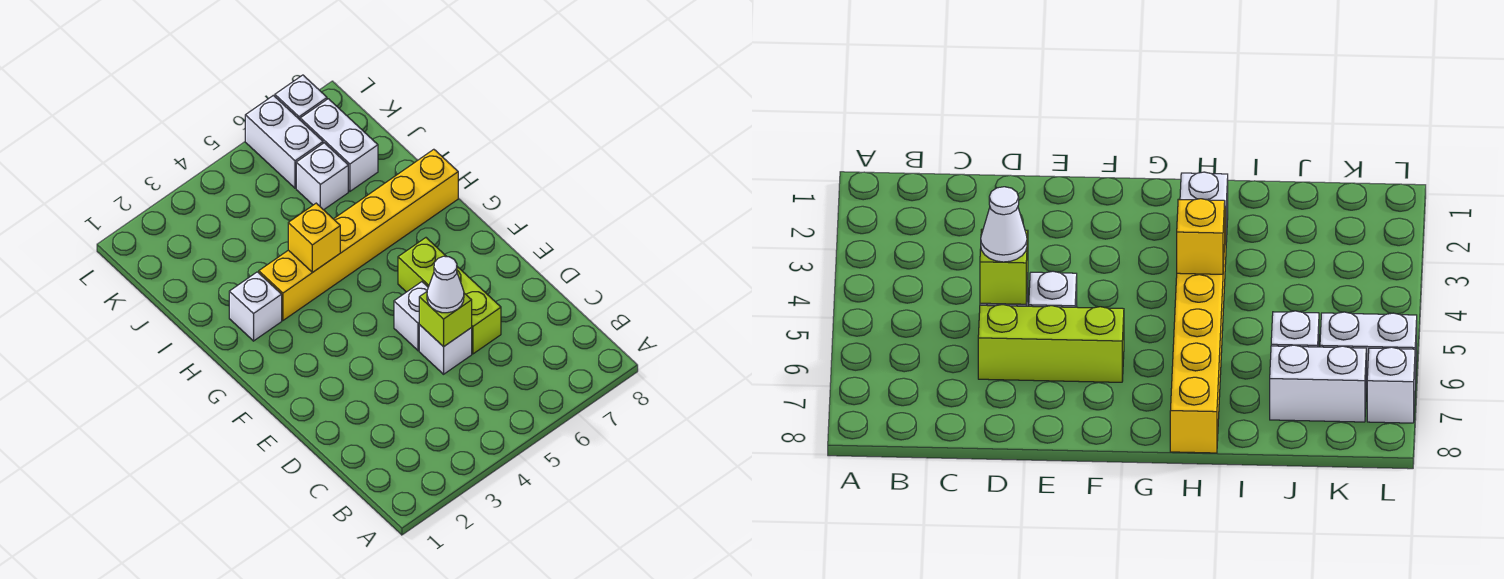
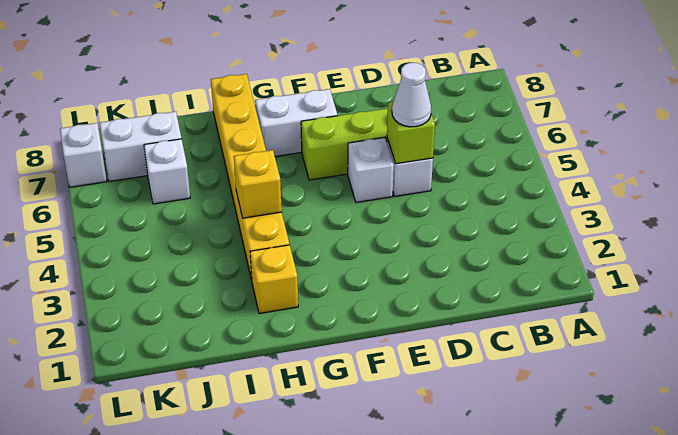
white 1x1 brick [229,272,282,341] -> yellow 1x1 brick [250,245,298,314]
white 1x2 brick [245,95,323,188] -> white 1x2 brick moved to [255,89,337,156]

